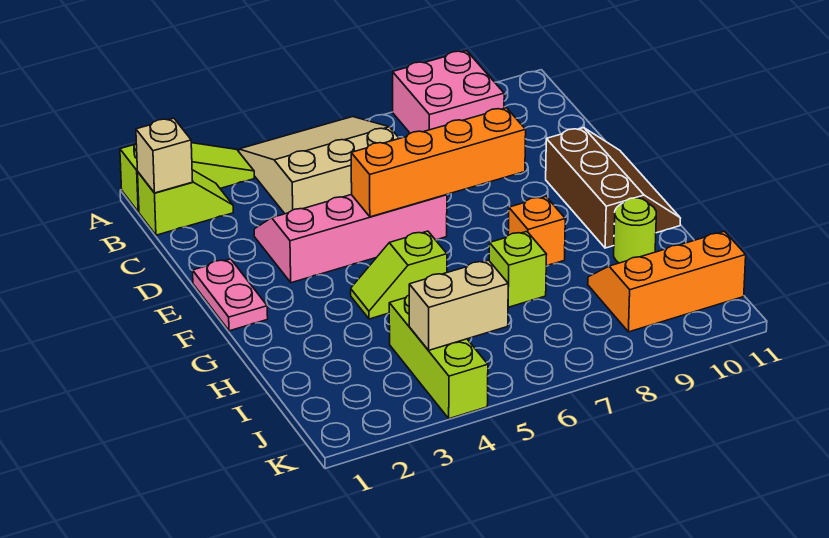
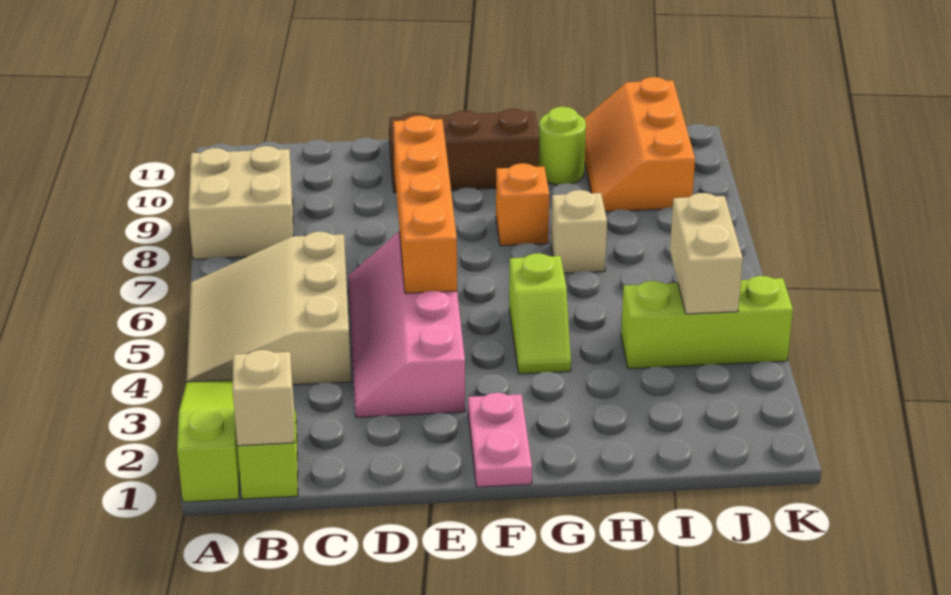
pink 2x2 brick [393,51,504,133] -> tan 2x2 brick [188,146,293,259]
pink 1x2 plate [193,259,268,331] -> pink 1x2 plate turned to [468,393,532,487]
lime 1x1 brick [489,232,547,307] -> tan 1x1 brick [551,190,607,273]

